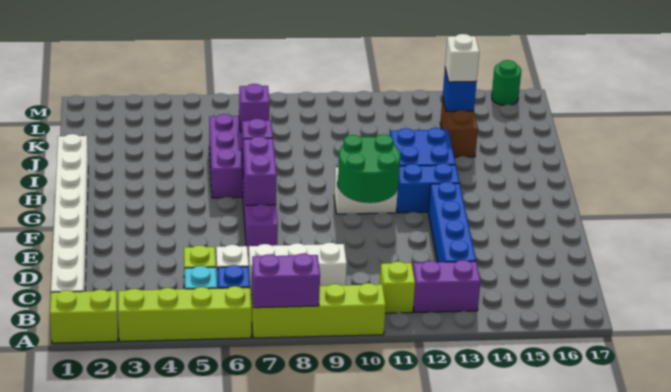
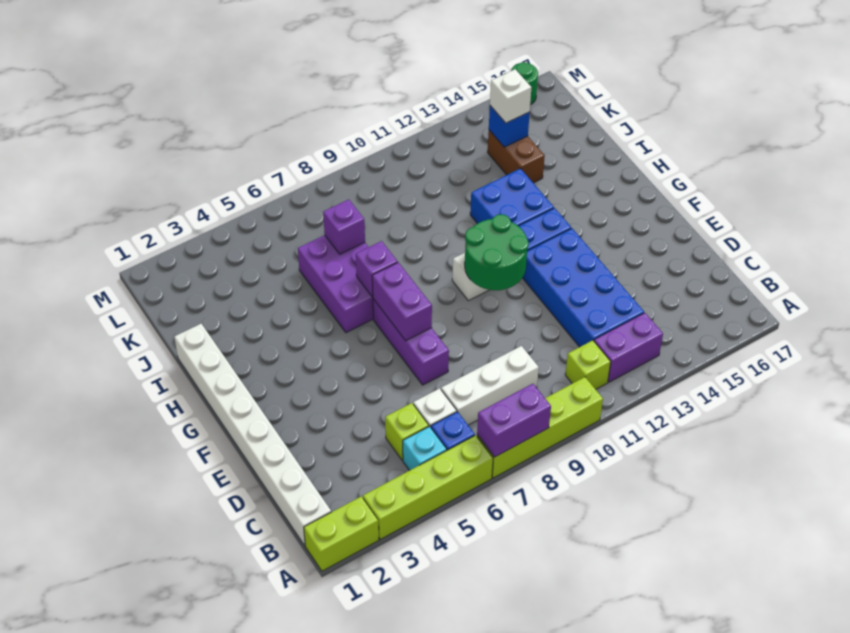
blue 1x4 brick [428,182,476,262] -> blue 2x4 brick [523,228,644,347]

